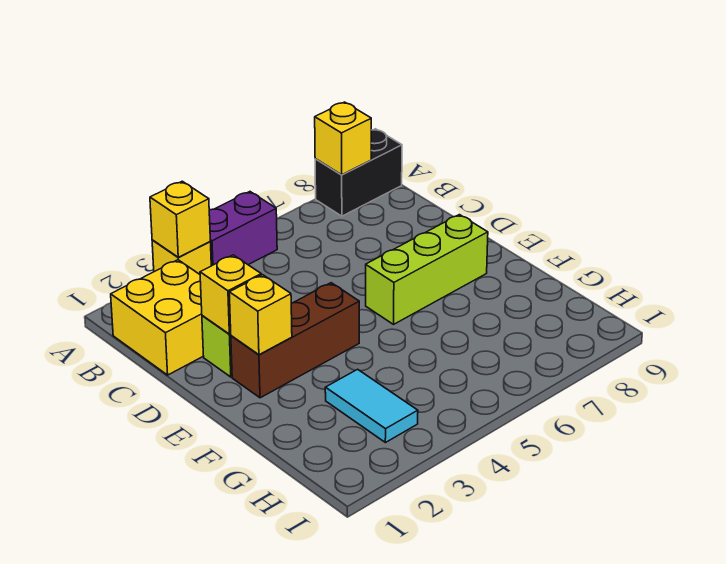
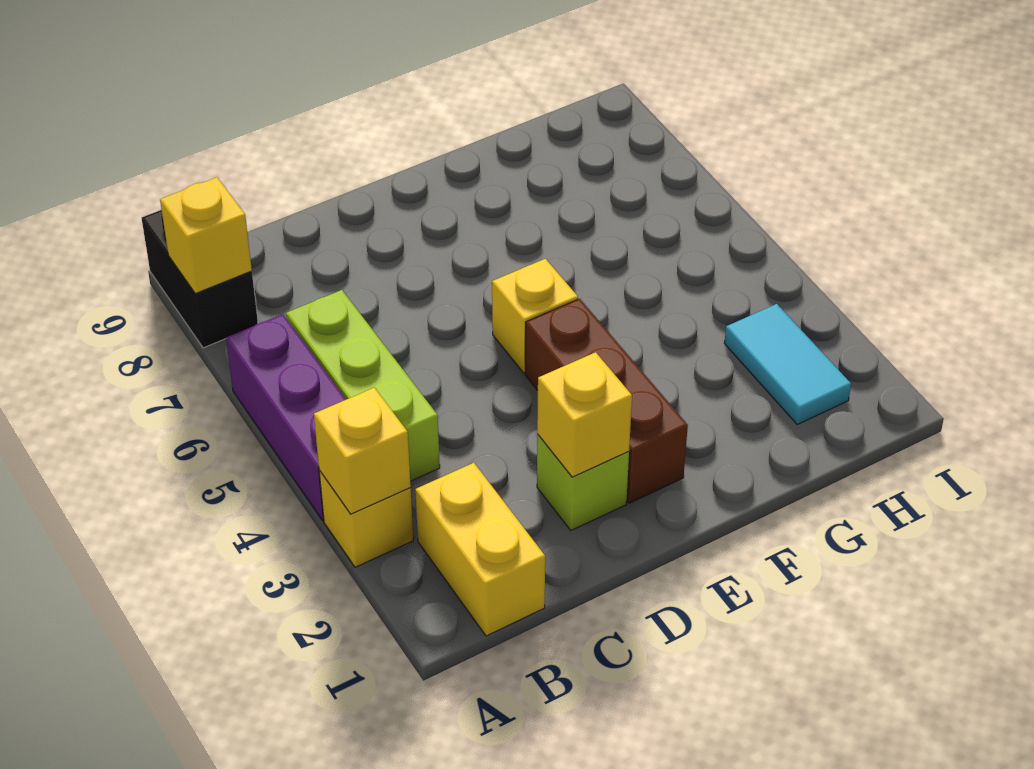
purple 1x2 brick [209,192,277,266] -> purple 1x3 brick [226,314,346,520]
yellow 2x2 brick [111,260,203,375] -> yellow 1x2 brick [415,463,545,636]
yellow 1x1 brick [229,275,292,355] -> yellow 1x1 brick moved to [492,259,578,373]
lime 1x3 brick [366,215,488,324] -> lime 1x3 brick moved to [286,290,440,481]
cyan 1x2 tile [325,369,418,443] -> cyan 1x2 tile turned to [724,304,851,424]

